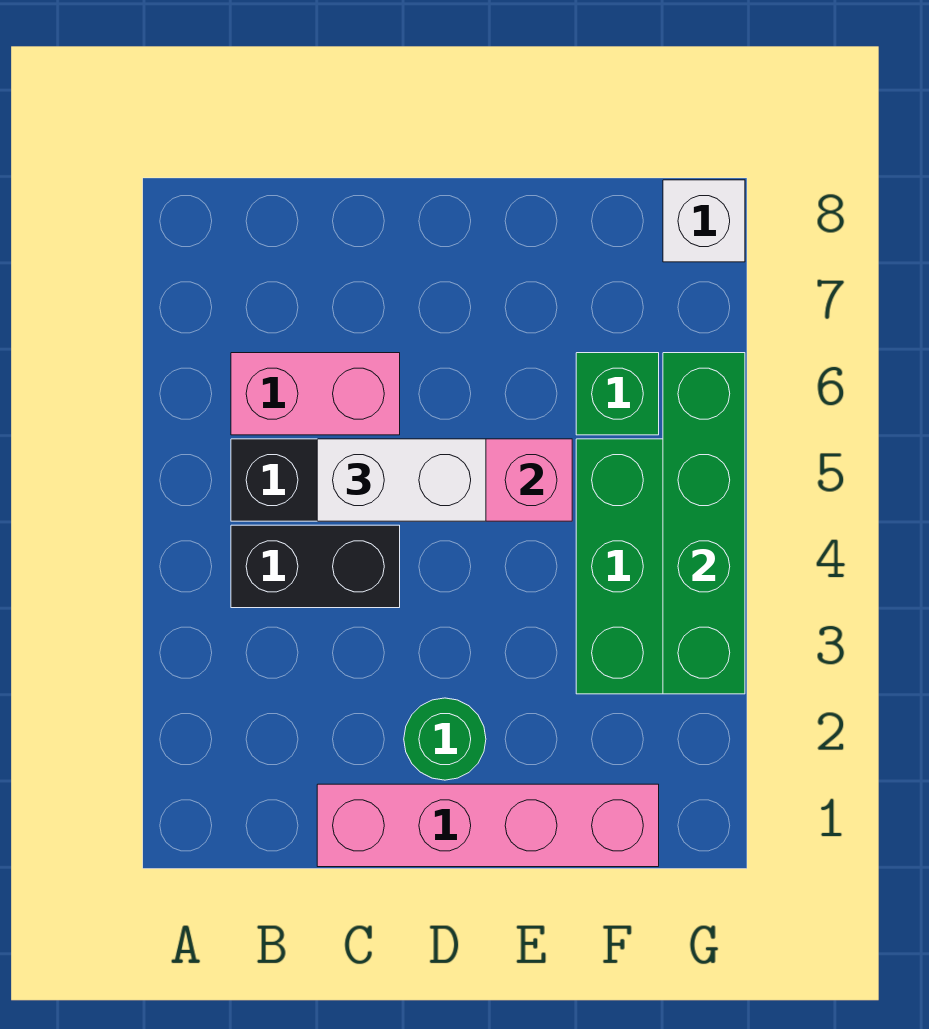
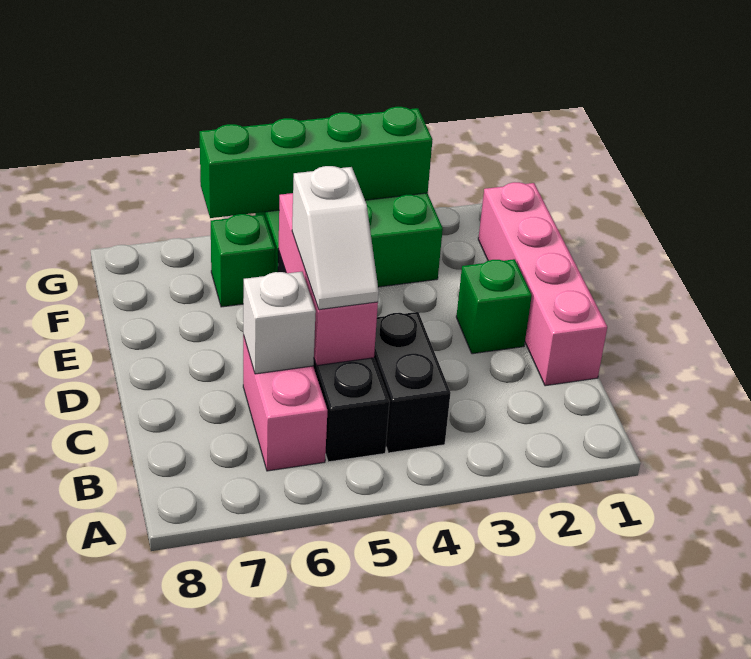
white 1x2 brick [317,439,486,521] -> white 1x2 slope [292,166,379,310]
green 1x1 round brick [404,698,486,780] -> green 1x1 brick [456,259,532,354]
white 1x1 brick [663,180,745,262] -> white 1x1 brick moved to [243,272,316,374]

